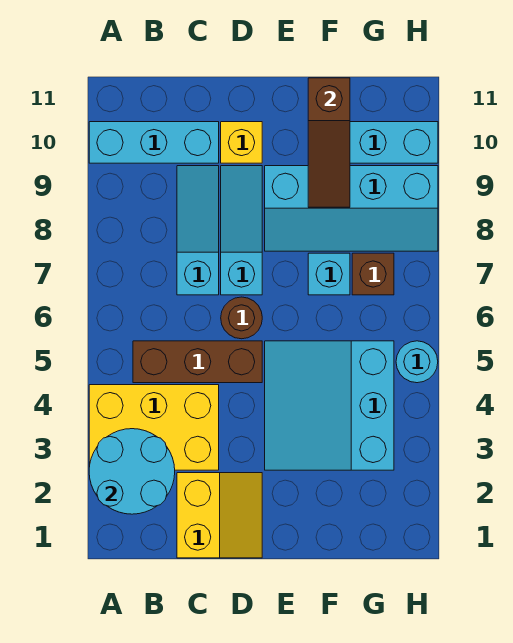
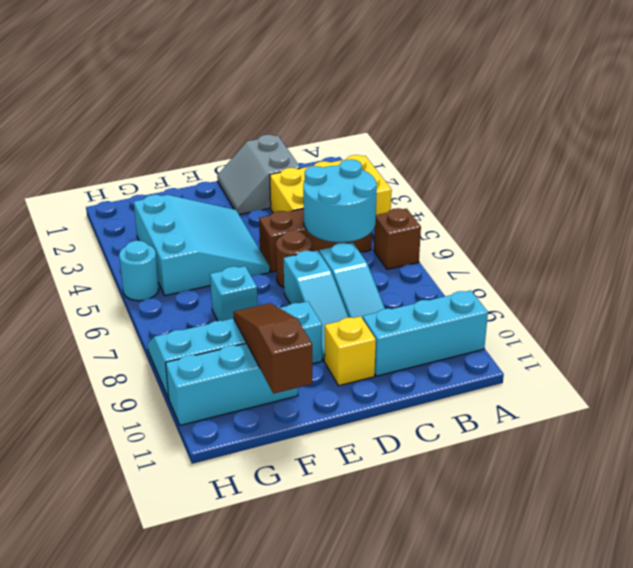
cyan 2x2 round brick [89,429,175,514] -> cyan 2x2 round brick moved to [303,159,377,242]
yellow 2x2 slope [177,473,262,558] -> grey 2x2 slope [217,135,300,215]
brown 1x1 brick [352,253,394,295] -> brown 1x1 brick moved to [374,208,421,269]

